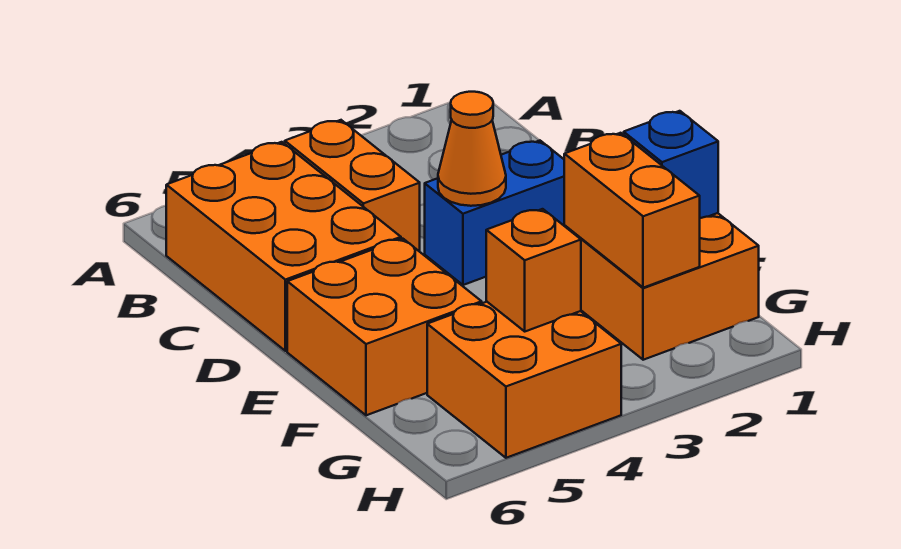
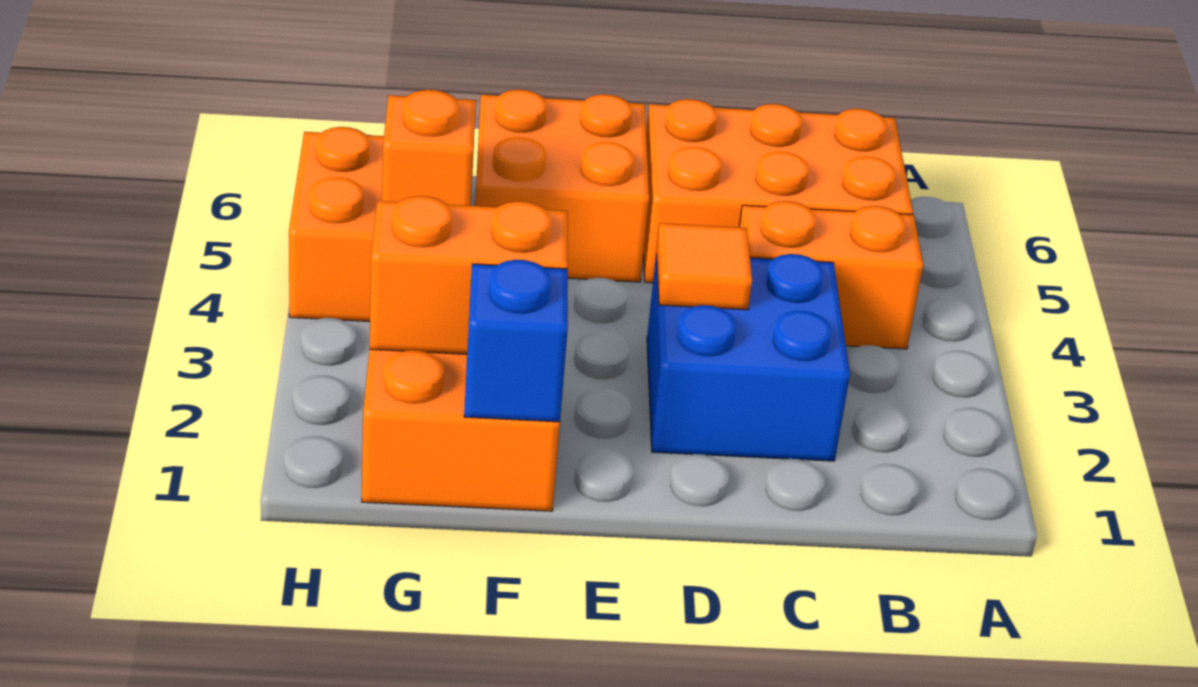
blue 1x2 brick [425,140,565,285] -> blue 2x2 brick [647,254,850,461]
orange 1x1 cone [438,92,506,206] -> orange 1x1 tile [656,223,752,310]

